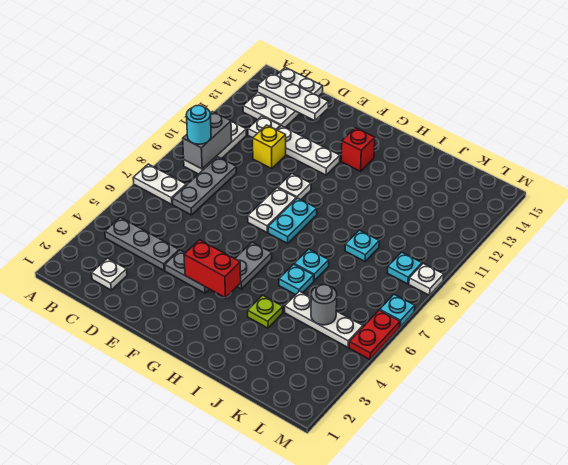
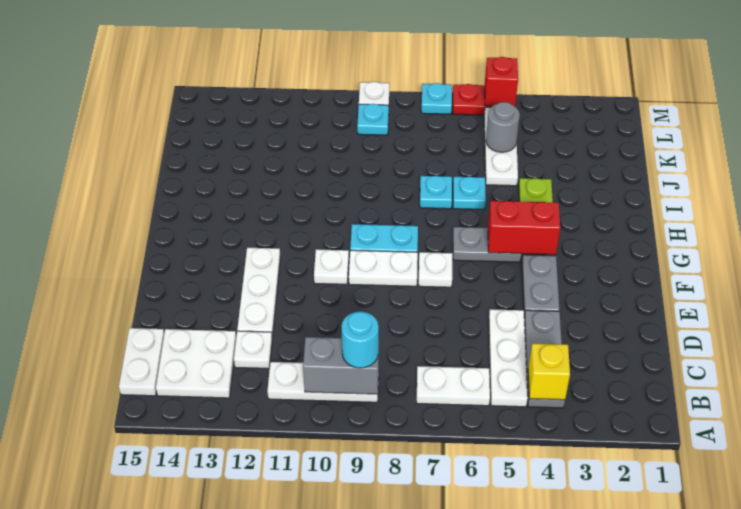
white 1x2 plate [133,164,186,204] -> white 1x2 plate turned to [417,366,490,406]
white 1x3 plate [258,73,328,121] -> white 1x3 plate moved to [489,309,528,407]
white 1x1 plate [92,258,127,290] -> white 1x1 plate moved to [419,252,452,287]
grey 1x3 plate [172,157,236,215] -> none
yellow 1x1 brick [253,125,286,168] -> yellow 1x1 brick moved to [528,344,570,400]
red 1x2 brick [184,240,241,298] -> red 1x2 brick turned to [488,201,560,254]
red 1x1 brick [341,128,375,171] -> red 1x1 brick moved to [485,57,518,106]
cyan 1x1 plate [345,230,379,261] -> none

